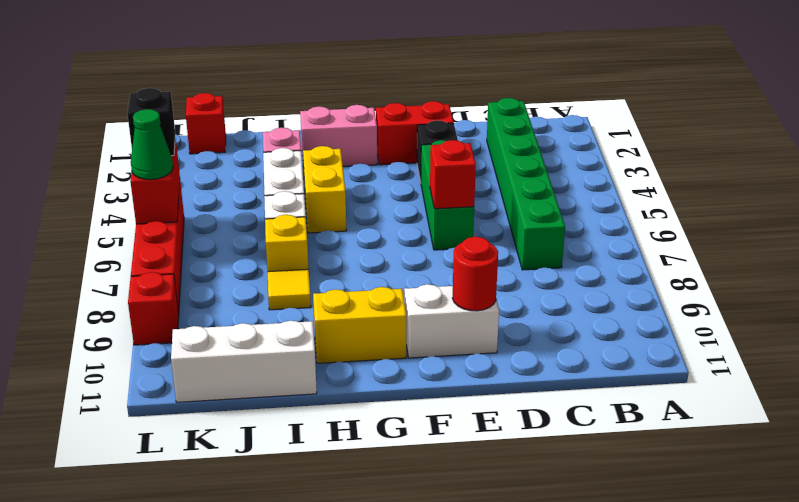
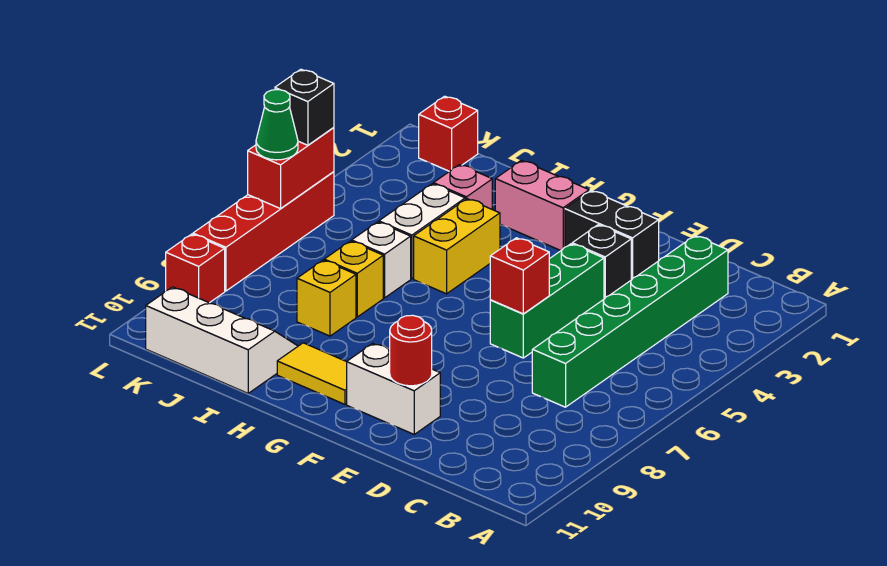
red 1x2 brick [376,101,454,165] -> black 1x2 brick [565,191,659,280]
yellow 1x2 brick [313,287,406,363] -> yellow 1x2 tile [277,343,347,404]
yellow 1x1 tile [268,269,311,310] -> yellow 1x1 brick [297,260,356,336]

